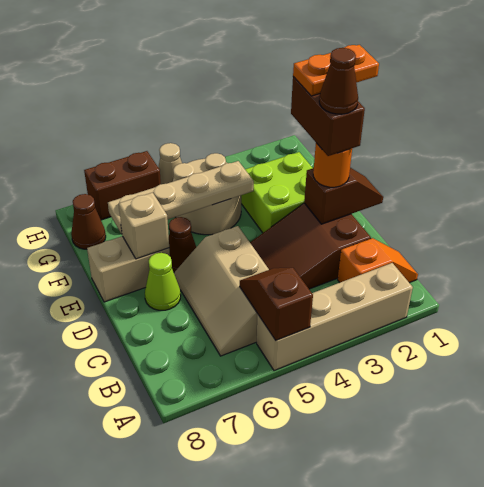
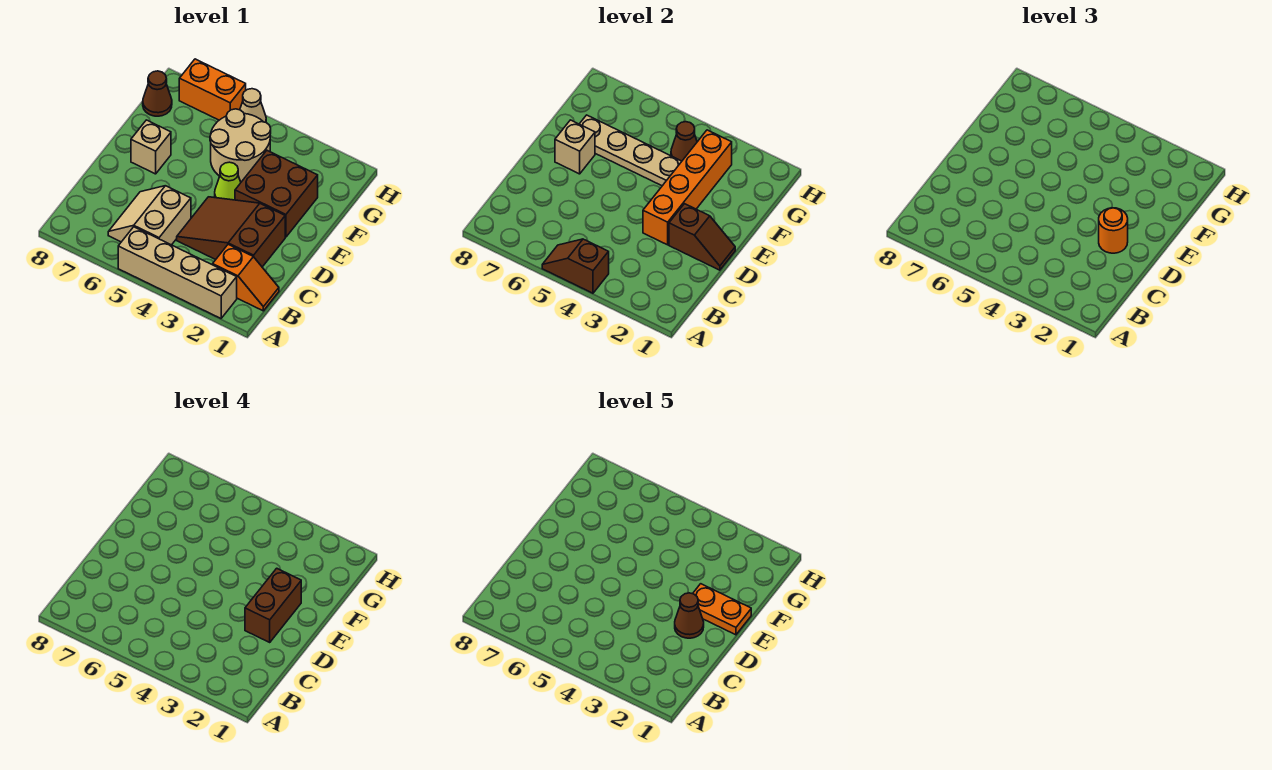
brown 1x2 slope [240,268,313,340] -> brown 1x2 slope turned to [542,239,609,293]
tan 2x3 slope [174,226,269,356] -> tan 2x2 slope [108,186,191,245]
none -> orange 1x4 brick [643,130,732,245]
lime 1x1 cone [145,253,181,310] -> lime 1x1 cone moved to [215,162,241,200]
lime 2x2 brick [241,152,312,233] -> brown 2x2 brick [235,151,318,237]
brown 1x1 cone [169,217,196,272] -> brown 1x1 cone moved to [671,122,697,161]
tan 1x2 brick [87,236,170,302] -> tan 1x1 brick [131,120,171,174]
brown 1x2 brick [84,151,161,220] -> orange 1x2 brick [179,59,246,120]

